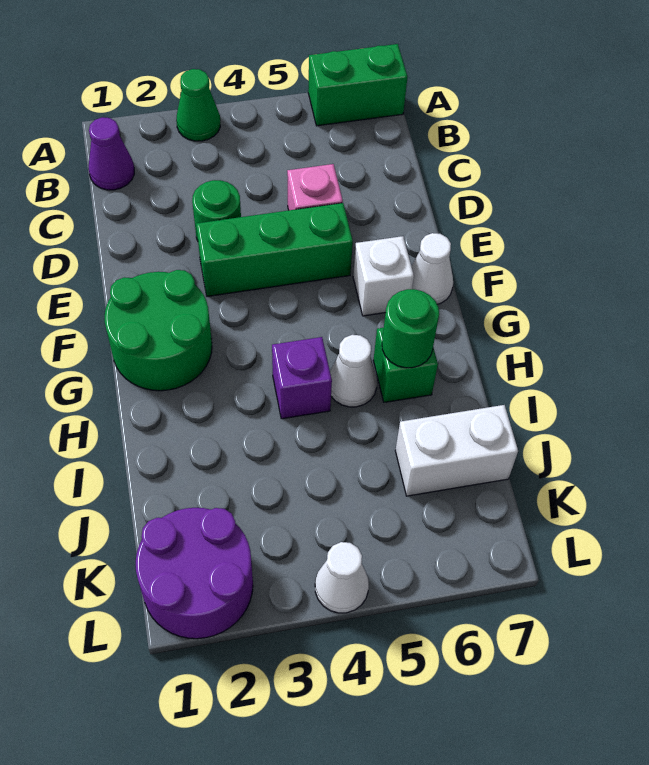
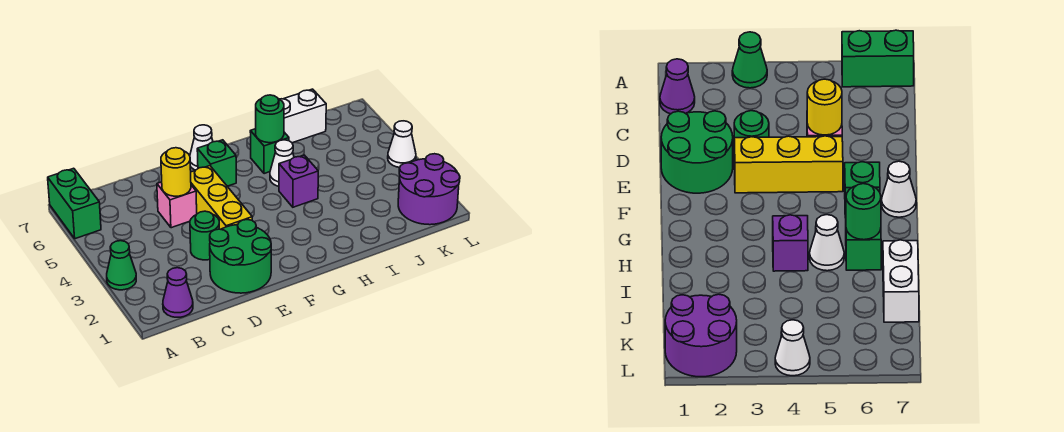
none -> yellow 1x1 round brick [161,148,191,196]
green 1x3 brick [196,203,353,296] -> yellow 1x3 brick [191,166,252,229]
green 2x2 round brick [105,270,212,391] -> green 2x2 round brick moved to [210,220,271,293]
white 1x1 brick [353,236,414,316] -> green 1x1 brick [197,140,236,186]
white 1x2 brick [395,405,518,496] -> white 1x2 brick turned to [280,89,326,143]

